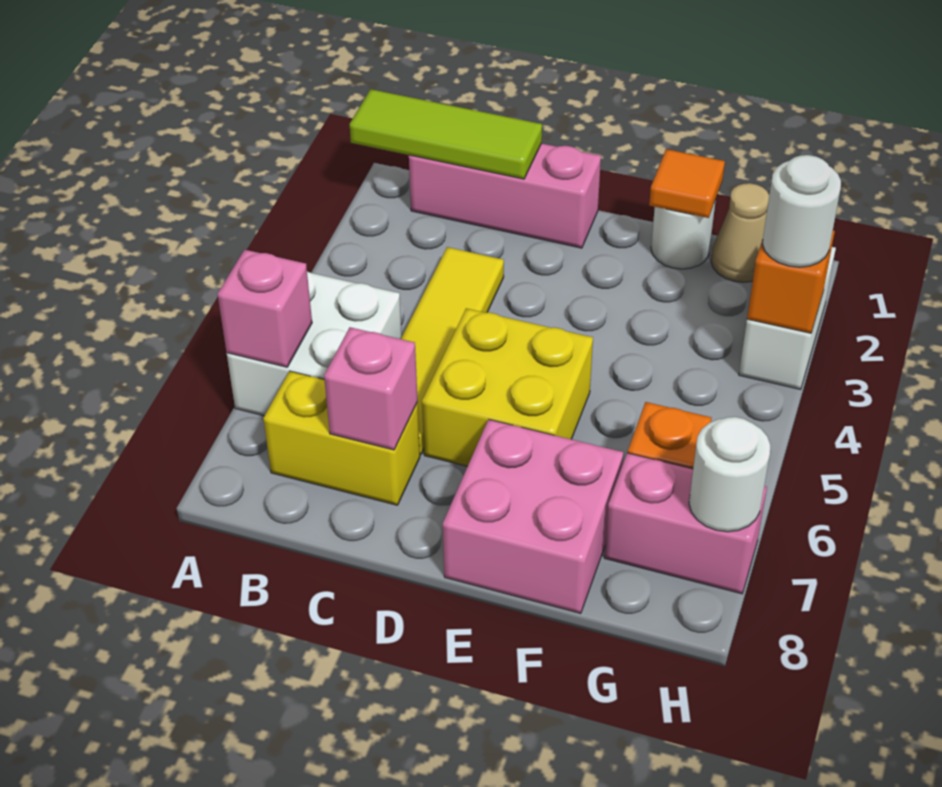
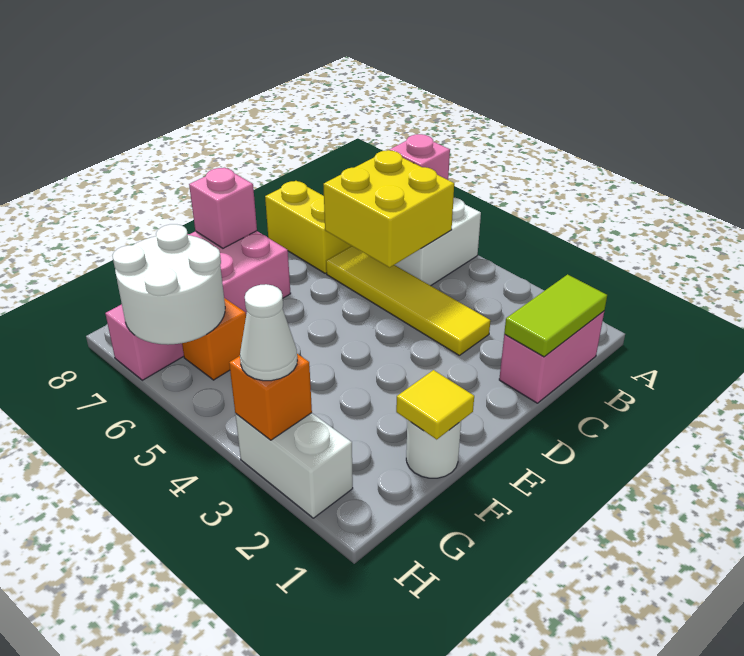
lime 1x3 tile [350,89,542,179] -> lime 1x2 tile [504,274,607,357]
pink 1x3 brick [409,143,601,248] -> pink 1x2 brick [499,311,604,403]
yellow 1x2 brick [263,371,420,505] -> yellow 1x2 brick turned to [265,181,351,273]
pink 1x1 brick [324,327,418,450] -> pink 1x1 brick moved to [189,168,257,248]
yellow 2x2 brick [422,308,593,466] -> yellow 2x2 brick moved to [323,150,454,267]
orange 1x1 tile [649,149,725,218] -> yellow 1x1 tile [396,370,474,439]
tan 1x1 cone [711,183,769,282] -> none
white 1x1 round brick [762,155,841,267] -> white 1x1 cone [240,284,297,381]
white 1x1 round brick [689,417,770,532] -> white 2x2 round brick [112,224,225,345]

